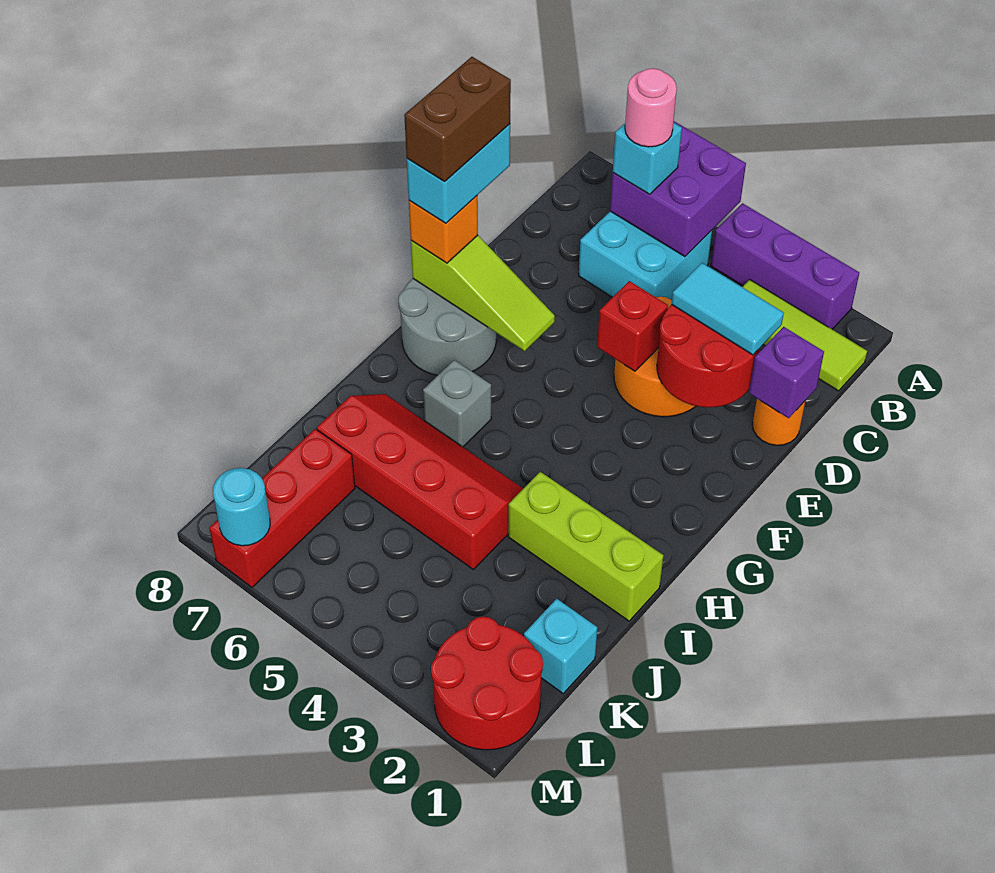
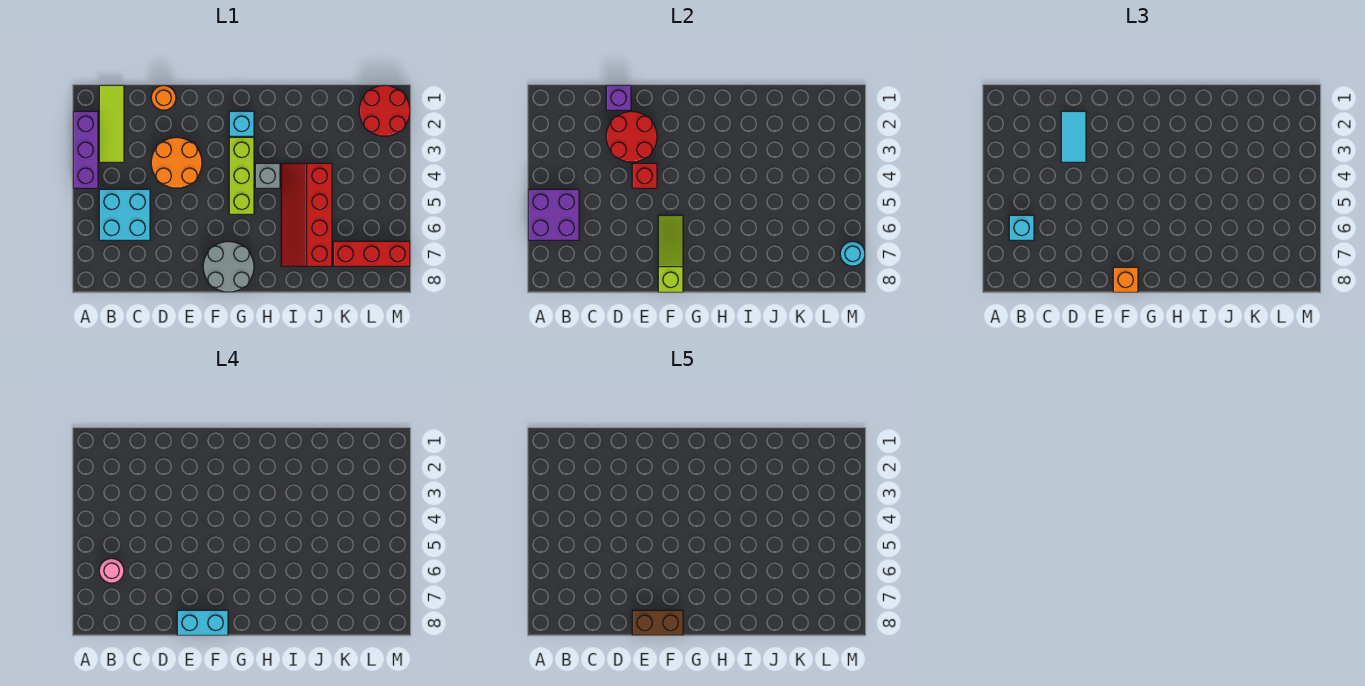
grey 1x1 brick [423,360,491,447] -> grey 1x1 brick moved to [255,163,280,188]
lime 1x3 brick [508,472,664,621] -> lime 1x3 brick moved to [229,137,254,214]
cyan 1x1 brick [524,599,597,694] -> cyan 1x1 brick moved to [229,111,254,136]

